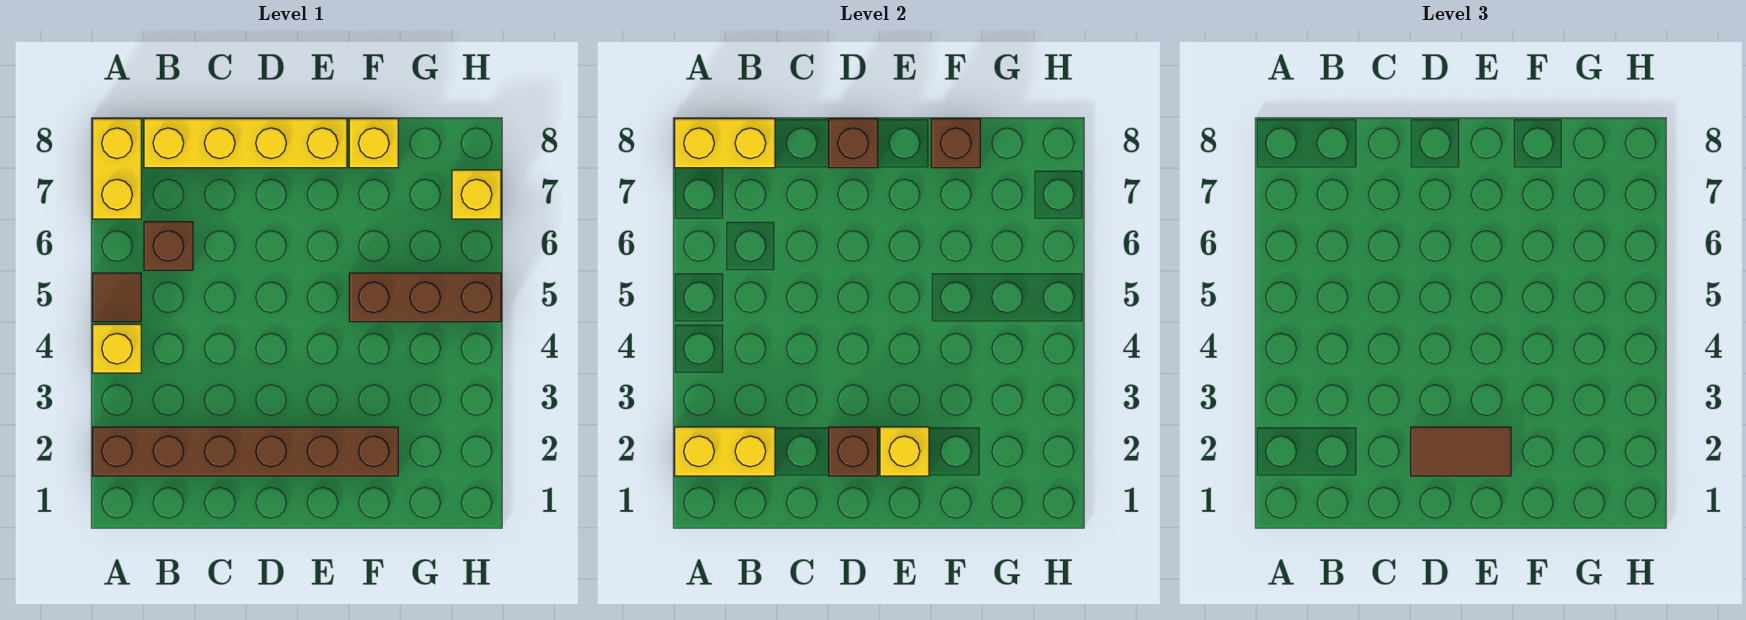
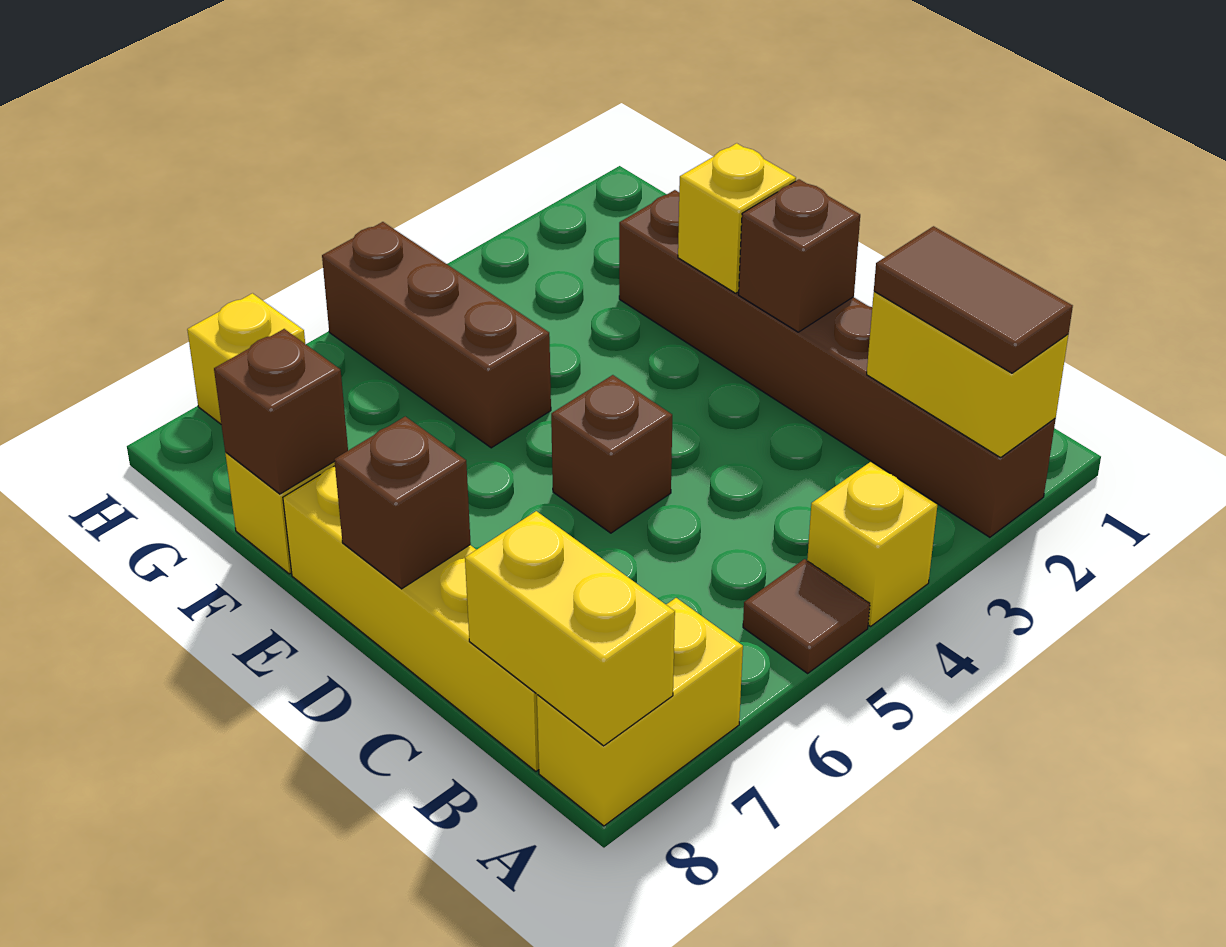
brown 1x1 brick [144,222,193,270] -> brown 1x1 brick moved to [551,375,672,533]
brown 1x2 tile [1411,427,1511,476] -> brown 1x2 tile moved to [874,226,1073,373]

